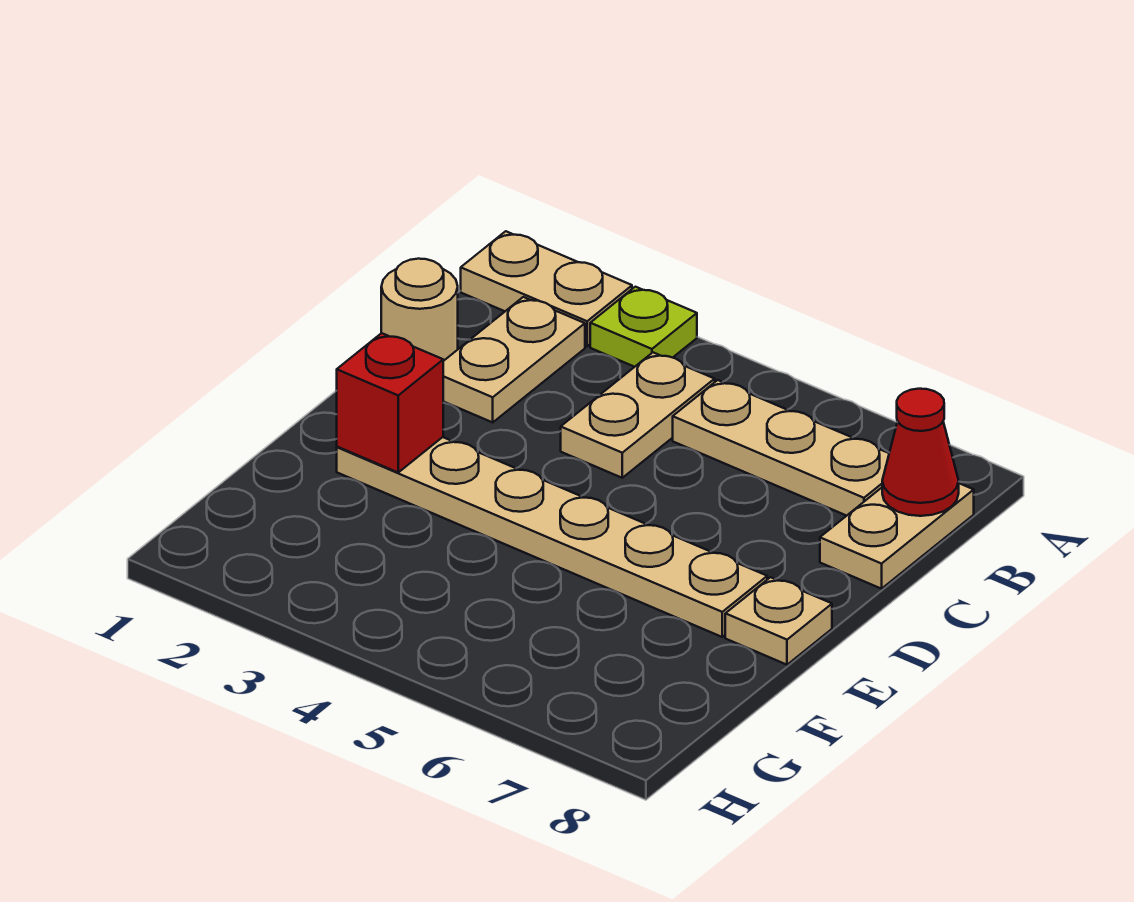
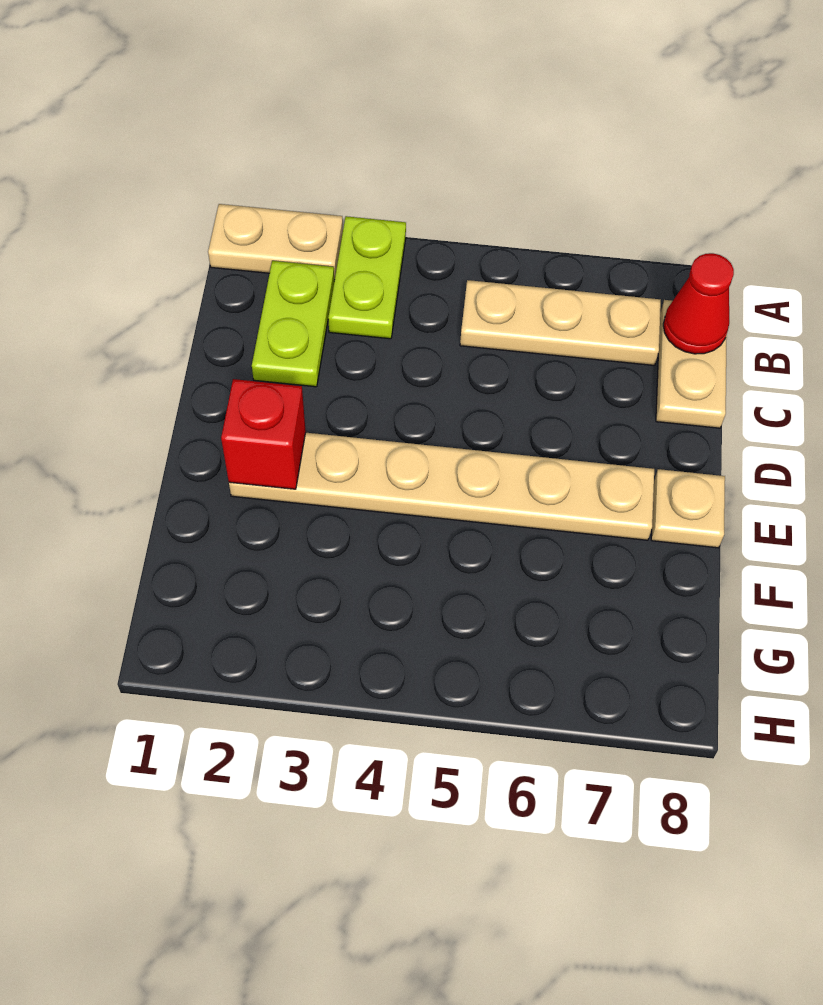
lime 1x1 plate [590,287,697,367] -> lime 1x2 plate [328,216,406,339]
tan 1x2 plate [443,297,585,422] -> lime 1x2 plate [252,261,335,387]
tan 1x2 plate [561,353,715,478] -> none
tan 1x1 round brick [381,259,458,361] -> none

